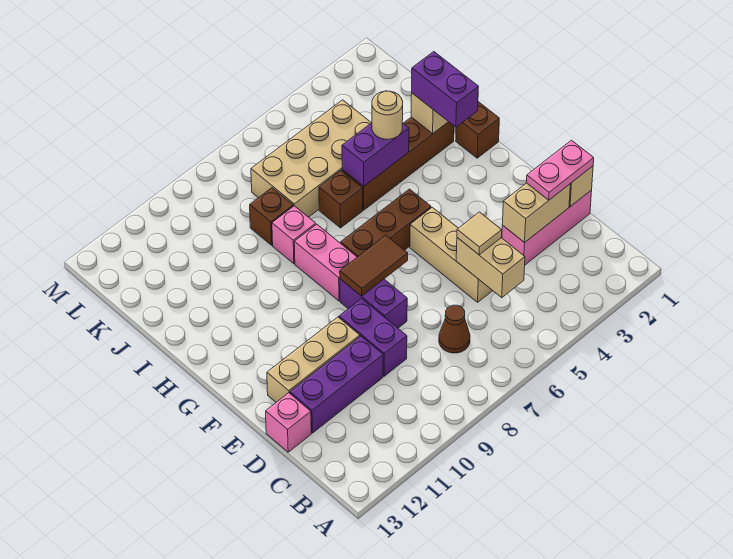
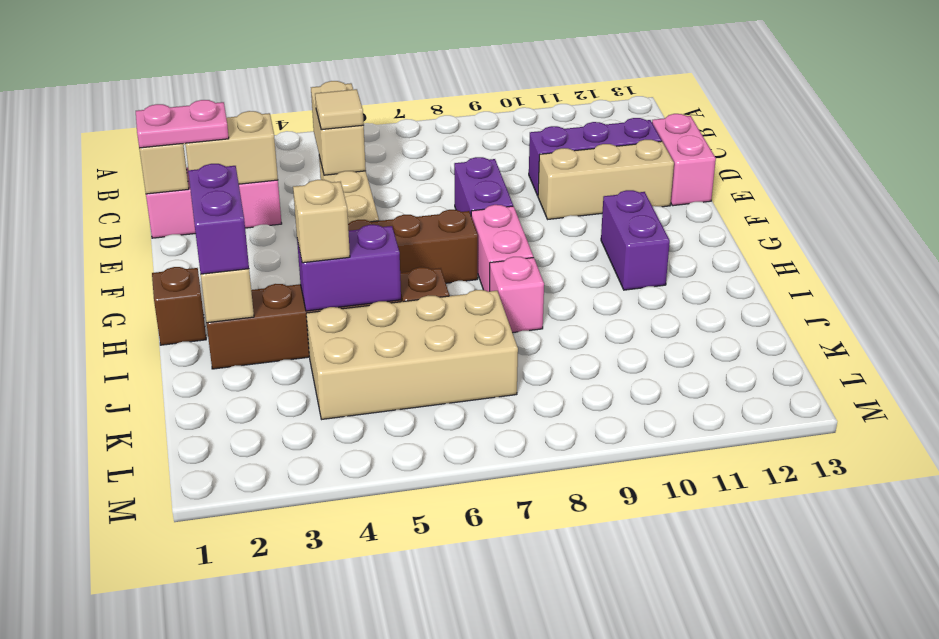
brown 1x1 cone [439,305,470,353] -> none
purple 1x2 brick [339,299,407,376] -> purple 1x2 brick moved to [601,190,670,290]
pink 1x1 brick [266,393,311,452] -> pink 1x2 brick [652,114,716,206]
brown 1x2 tile [340,235,408,296] -> none
tan 1x1 round brick [372,91,403,139] -> tan 1x1 brick [293,180,350,263]
brown 1x1 brick [250,188,293,245] -> none

